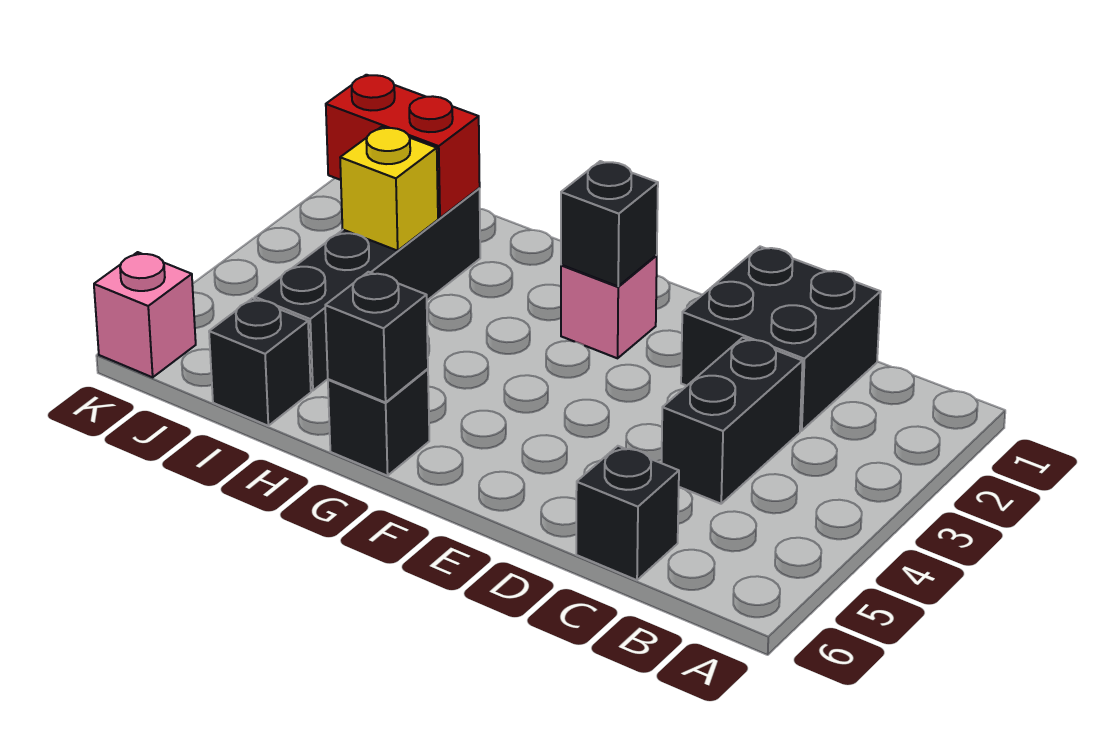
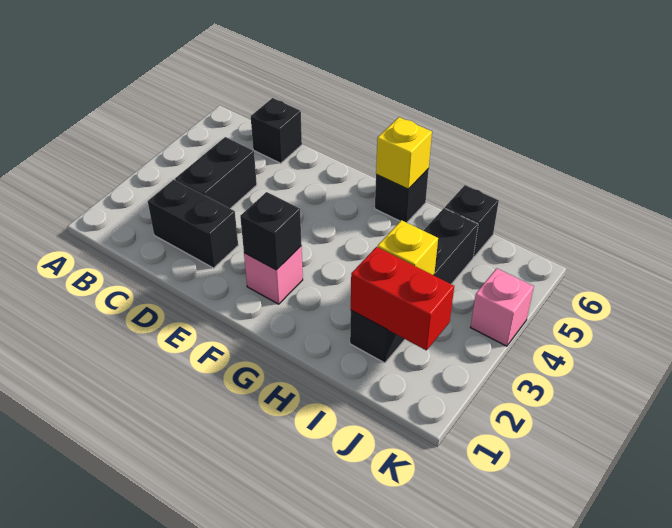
black 2x2 brick [681,247,881,431] -> black 1x2 brick [148,180,238,268]
black 1x1 brick [325,272,428,402] -> yellow 1x1 brick [376,117,432,189]
pink 1x1 brick [94,252,196,377] -> pink 1x1 brick moved to [471,268,534,346]

